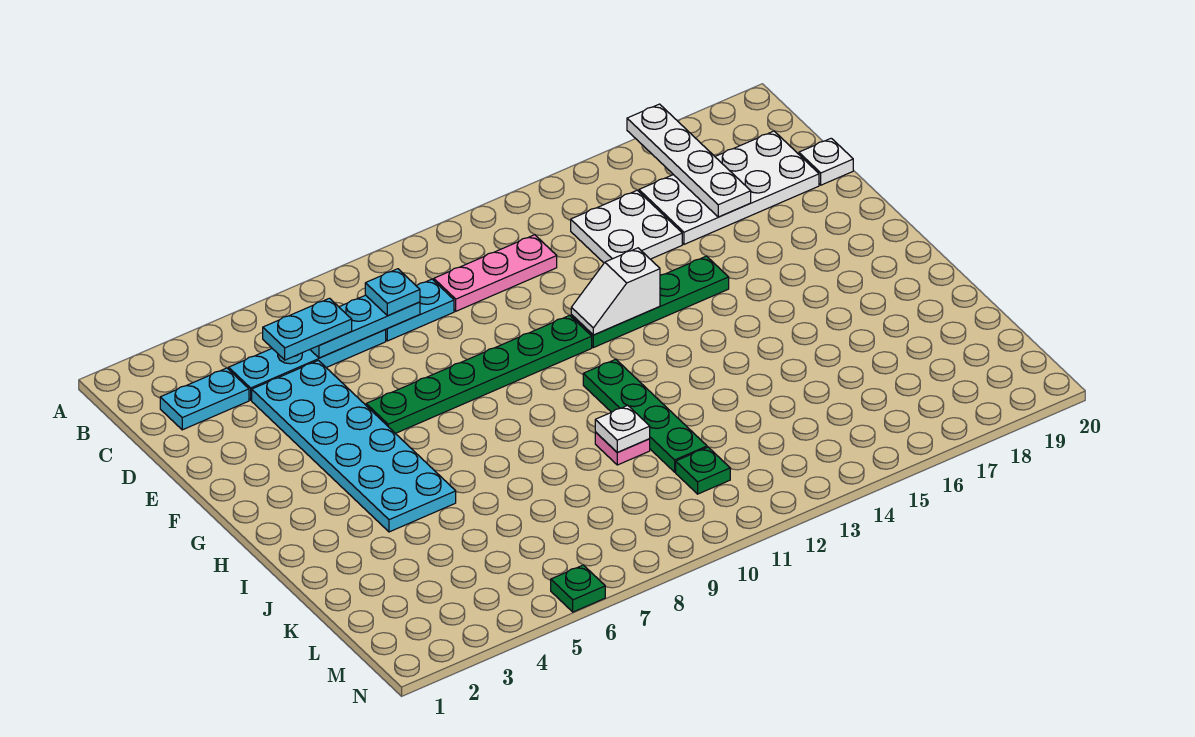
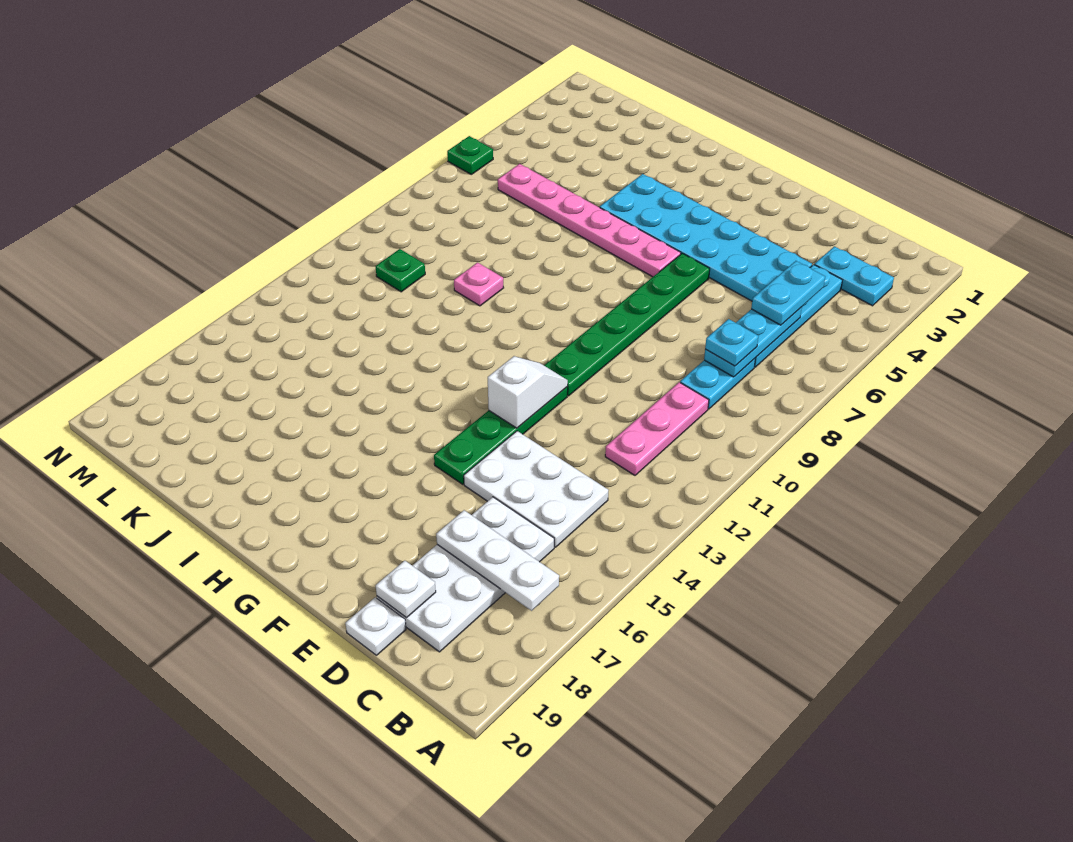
white 1x4 plate [627,104,751,217] -> white 1x3 plate [436,510,559,611]
cyan 1x2 plate [160,368,249,430] -> cyan 1x2 plate turned to [814,246,894,306]
white 2x2 plate [571,190,682,263] -> white 2x3 plate [464,431,608,547]
none -> pink 1x6 plate [498,164,681,277]
green 1x4 plate [583,359,707,472] -> none
white 1x1 plate [595,405,650,452] -> white 1x1 plate moved to [376,561,436,618]

